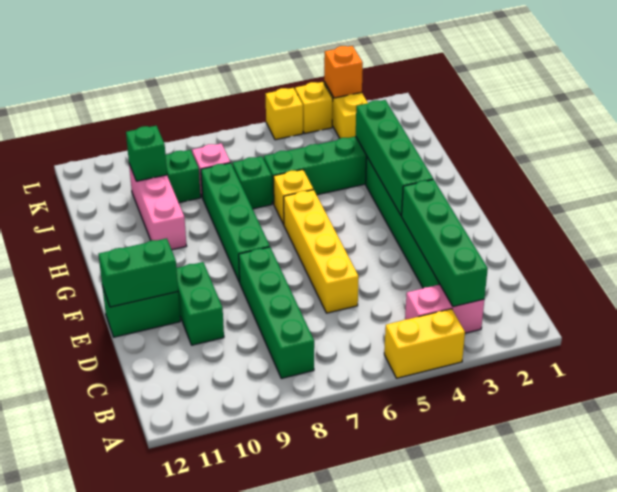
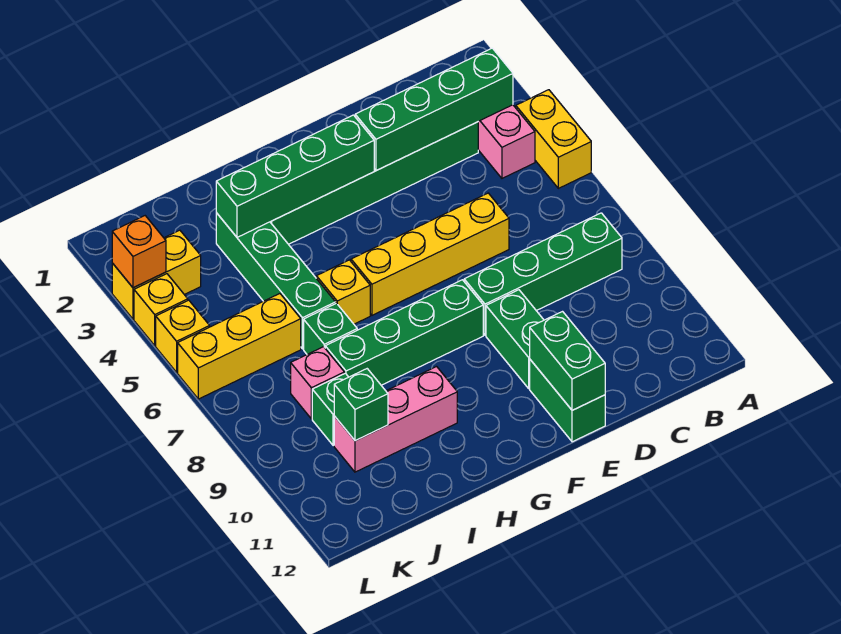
green 1x2 brick [176,262,224,345] -> green 1x2 brick turned to [486,290,544,388]
none -> yellow 1x3 brick [178,294,301,399]

